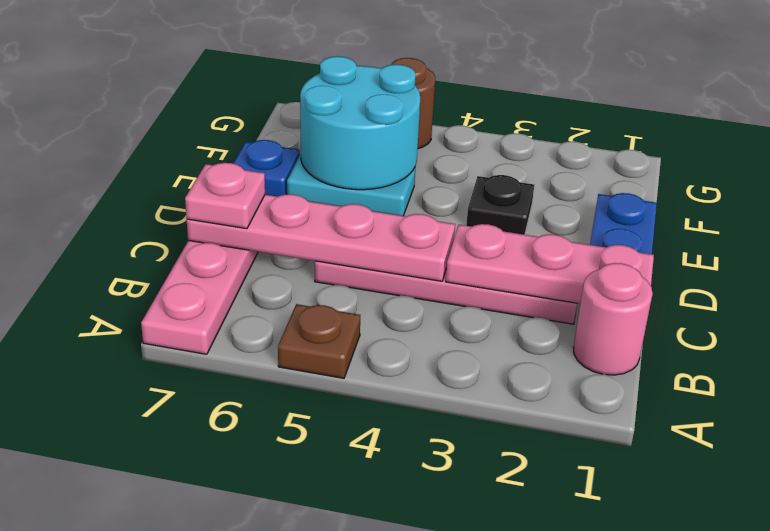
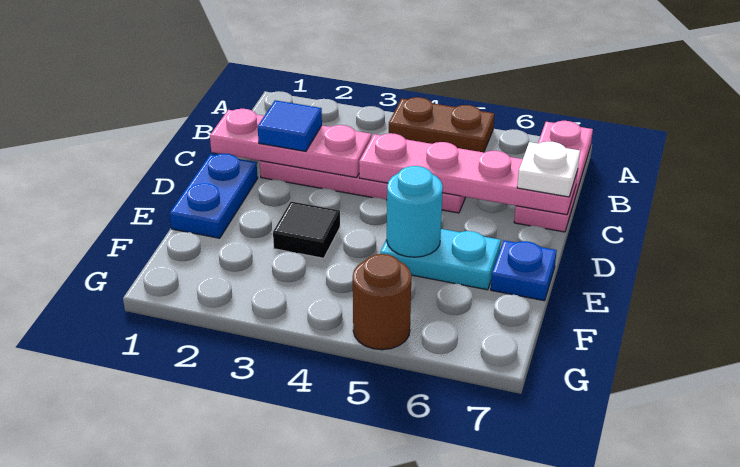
brown 1x1 plate [278,304,360,378] -> brown 1x2 plate [389,97,494,152]
pink 1x1 round brick [573,263,653,375] -> none
none -> blue 1x1 tile [258,100,322,151]
pink 1x1 plate [185,163,265,229] -> white 1x1 plate [517,141,580,197]
black 1x1 plate [466,175,534,235] -> black 1x1 tile [273,202,340,258]
cyan 2x2 round brick [300,56,420,190] -> cyan 1x1 round brick [387,166,443,257]

